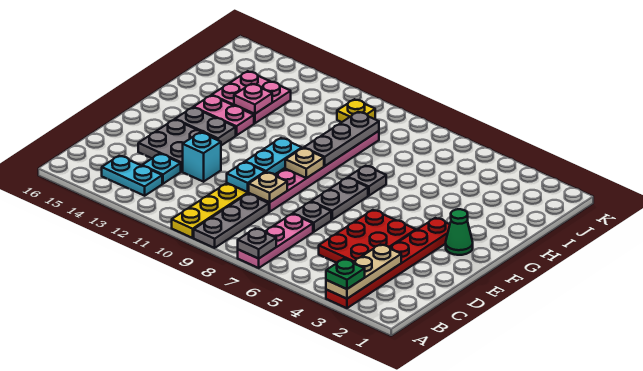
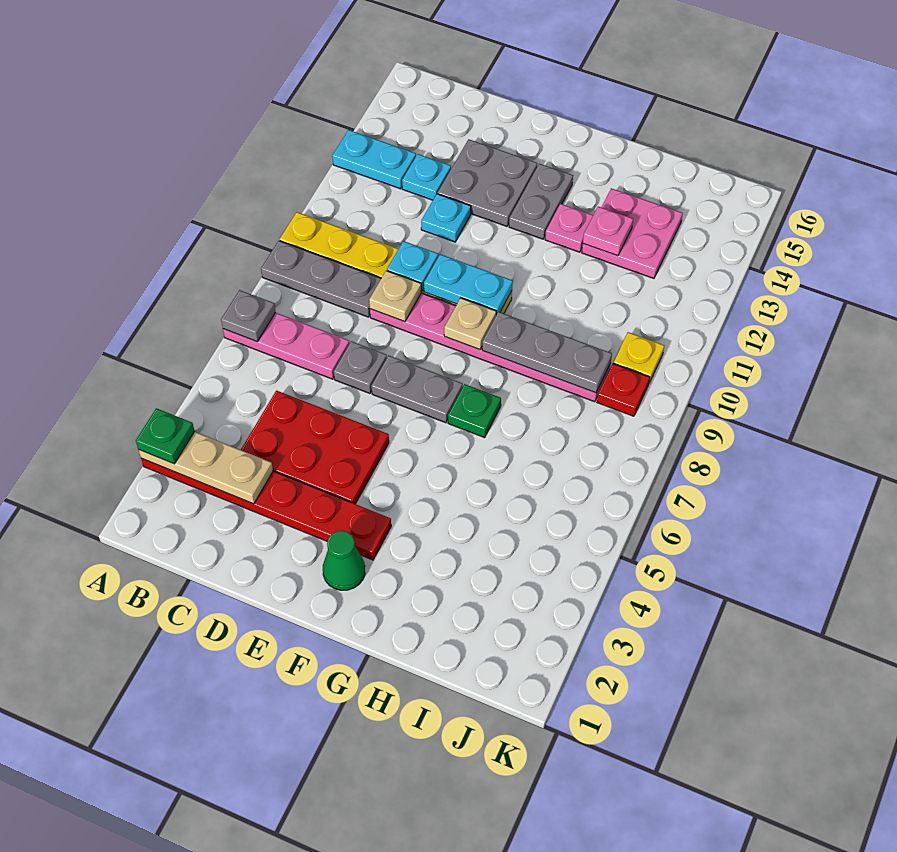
cyan 1x2 plate [102,156,162,196] -> cyan 1x2 plate turned to [332,130,416,189]
cyan 1x1 brick [183,132,221,182] -> cyan 1x1 plate [421,194,471,242]
grey 1x1 plate [348,166,386,196] -> green 1x1 plate [448,384,501,438]
pink 1x2 plate [193,95,254,135] -> pink 1x1 plate [545,204,593,252]
none -> red 1x1 plate [597,364,650,416]

